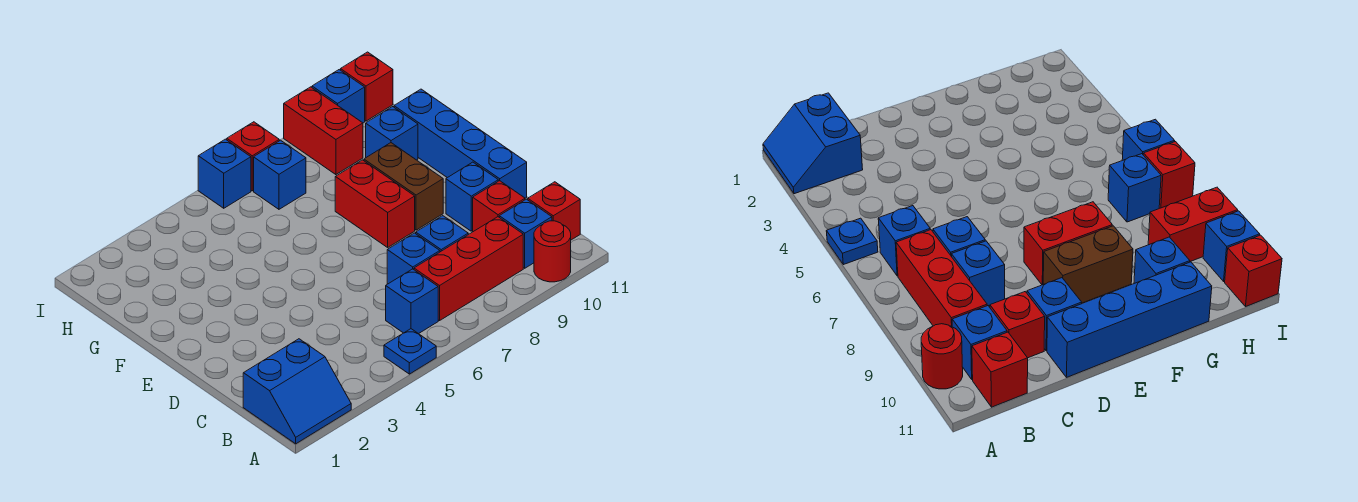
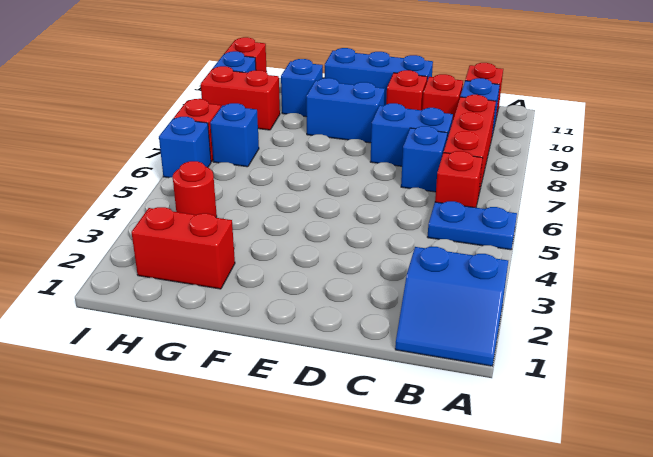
blue 2x2 slope [243,339,351,444] -> blue 2x2 slope turned to [395,247,508,366]
blue 1x1 plate [384,329,436,374] -> blue 1x2 plate [428,201,517,250]
red 1x1 round brick [534,221,571,282] -> red 1x1 round brick moved to [173,161,217,217]
blue 1x1 brick [386,269,438,334] -> red 1x1 brick [435,151,483,208]
blue 1x1 brick [416,216,468,252] -> blue 1x2 brick [370,103,453,166]
blue 1x1 brick [446,162,498,231] -> red 1x1 brick [386,70,427,110]
blue 1x4 brick [394,89,527,198] -> blue 1x3 brick [325,48,433,105]
red 1x2 brick [335,160,415,247] -> red 1x2 brick moved to [131,207,235,289]
brown 1x2 brick [364,143,443,230] -> blue 1x2 brick [306,78,385,143]

